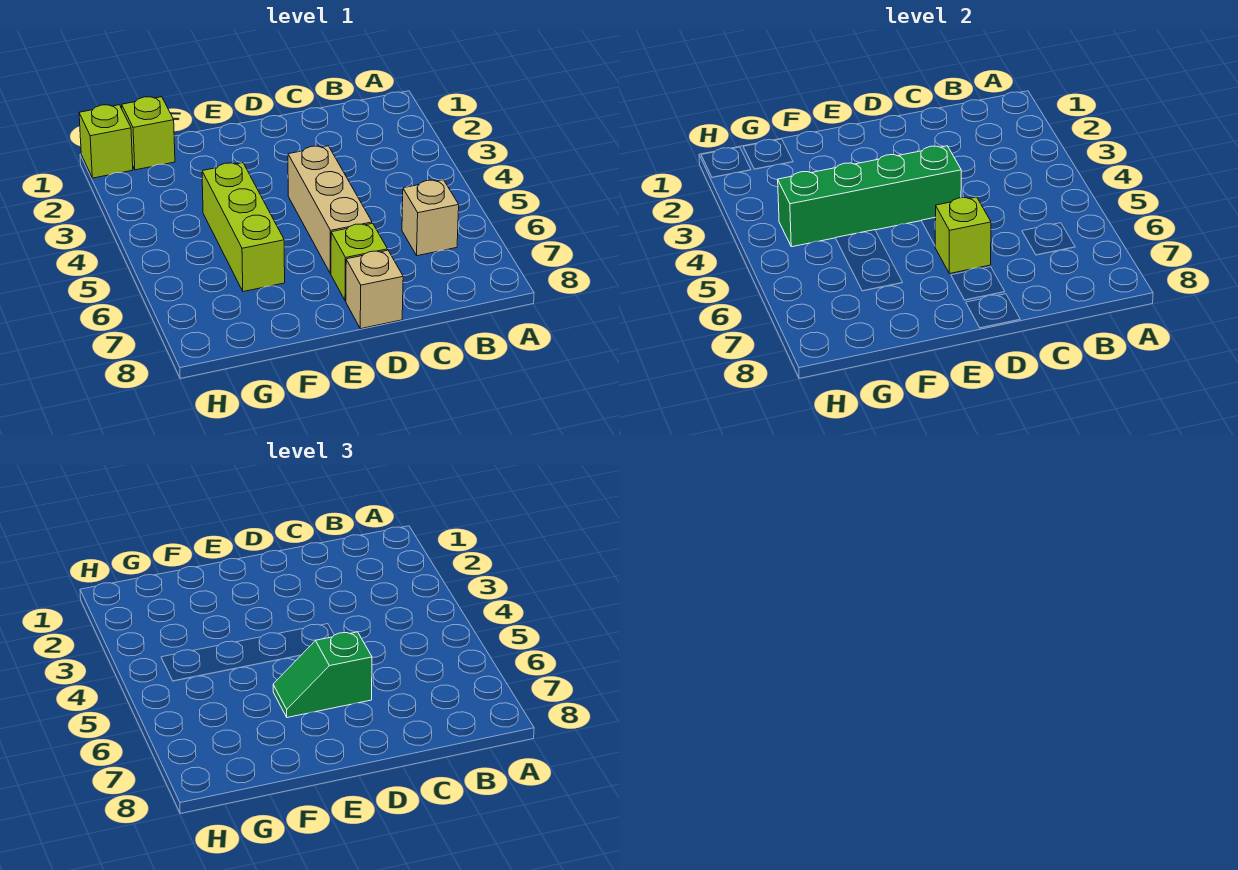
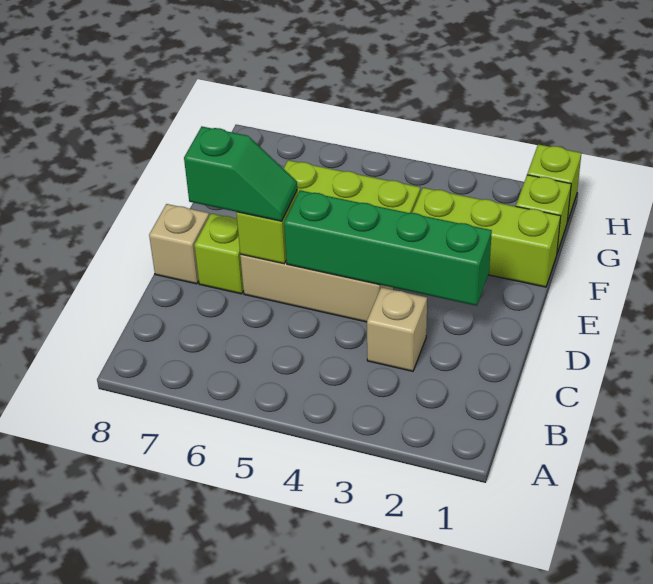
tan 1x1 brick [402,180,459,256] -> tan 1x1 brick moved to [367,287,427,371]
green 1x4 brick [778,146,961,247] -> green 1x4 brick turned to [284,190,492,306]
green 1x2 slope [273,632,372,717] -> green 1x2 slope turned to [184,127,297,221]
none -> lime 1x3 brick [412,188,561,287]

